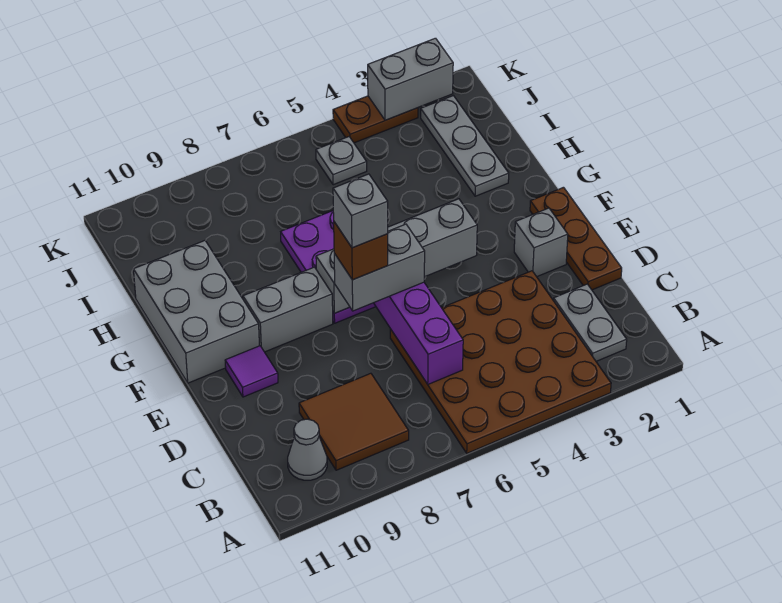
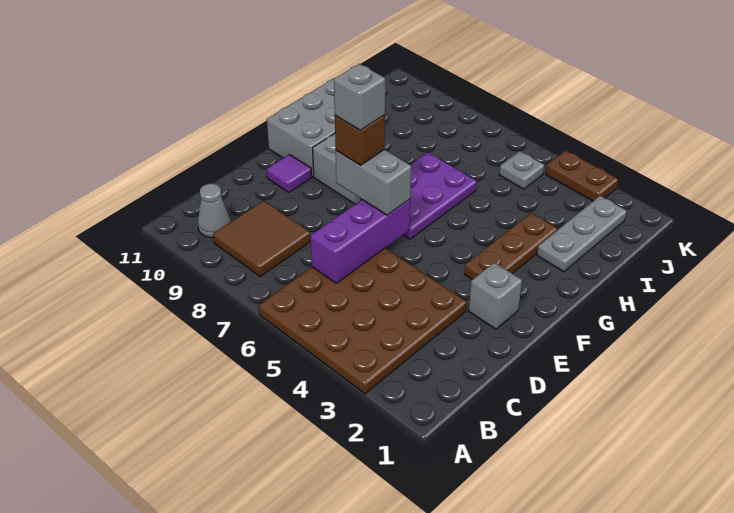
grey 1x2 plate [553,284,627,361] -> none
brown 1x3 plate [530,187,622,290] -> brown 1x3 plate moved to [464,213,557,280]
grey 1x4 brick [316,199,477,313] -> none
grey 1x2 brick [368,38,453,120] -> none

